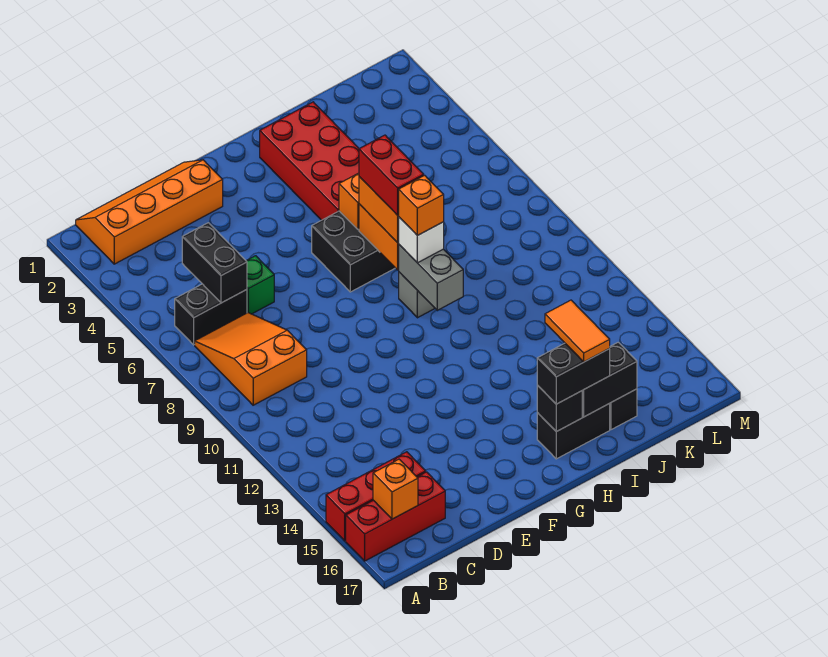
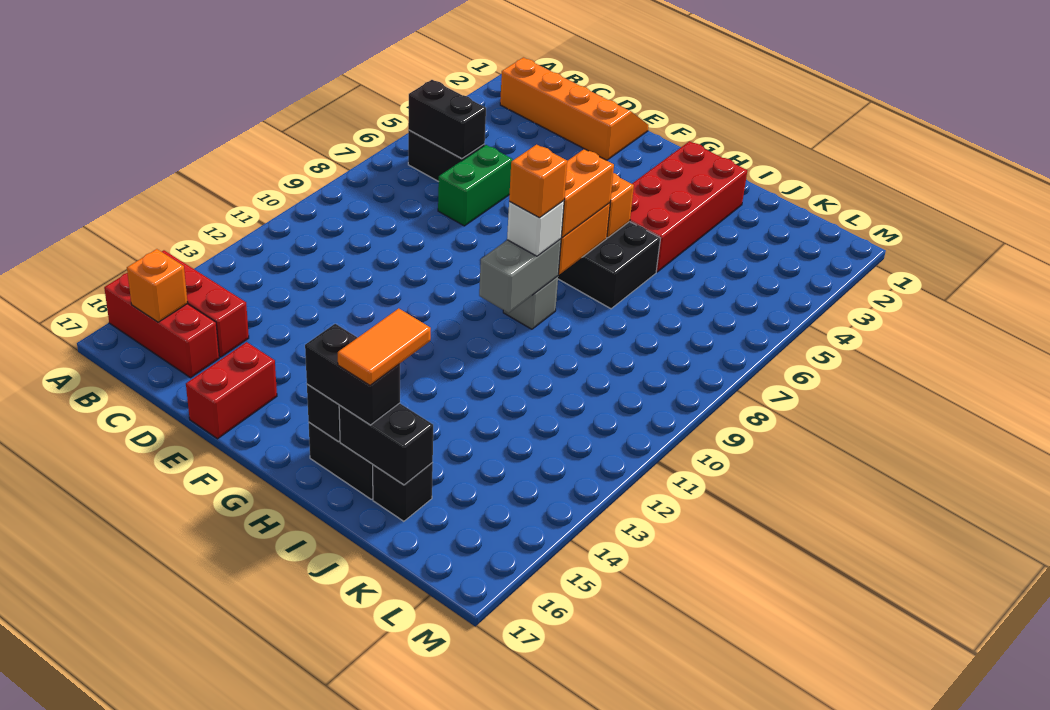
orange 2x3 slope [195,313,307,405] -> none
black 1x2 brick [182,223,247,303] -> black 1x2 brick turned to [408,80,486,159]
green 1x1 brick [246,256,274,314] -> green 1x2 brick [438,145,513,226]
red 1x2 brick [359,135,424,215] -> red 1x2 brick moved to [186,342,277,439]

